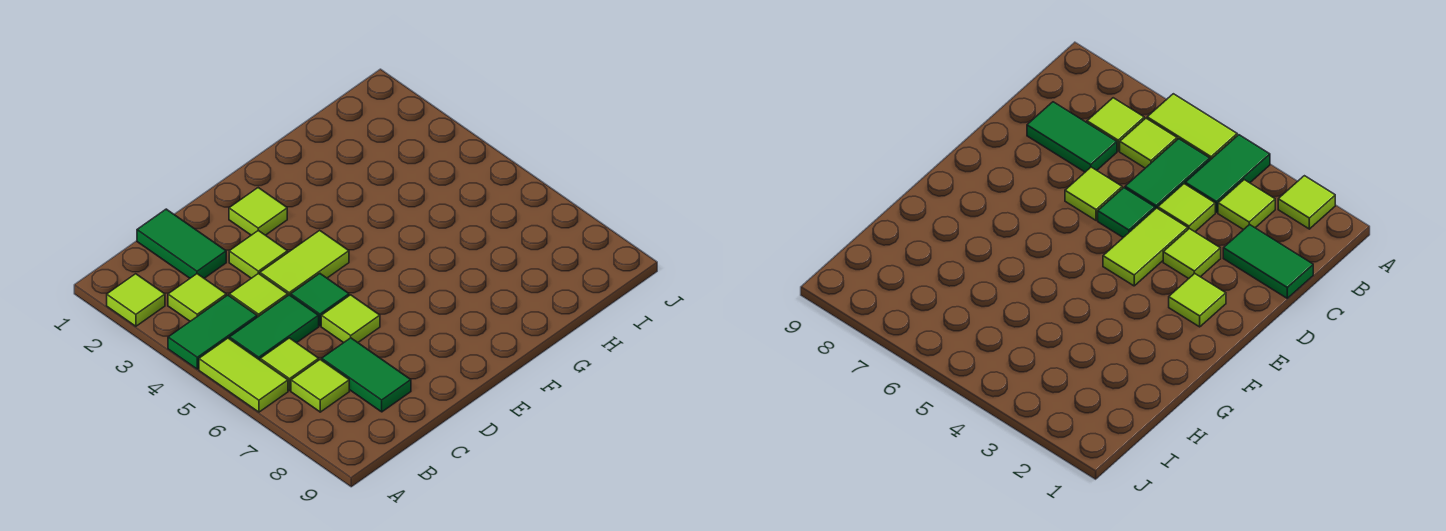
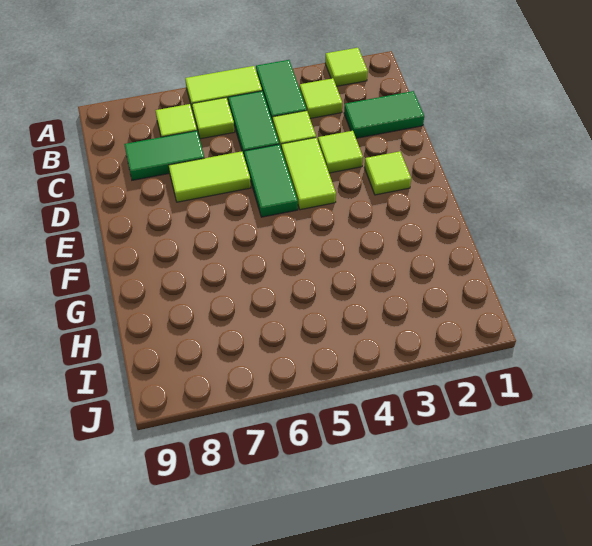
green 1x1 tile [291,274,349,326] -> green 1x2 tile [244,144,298,217]
lime 1x1 tile [321,295,380,343] -> lime 1x2 tile [169,151,251,202]

